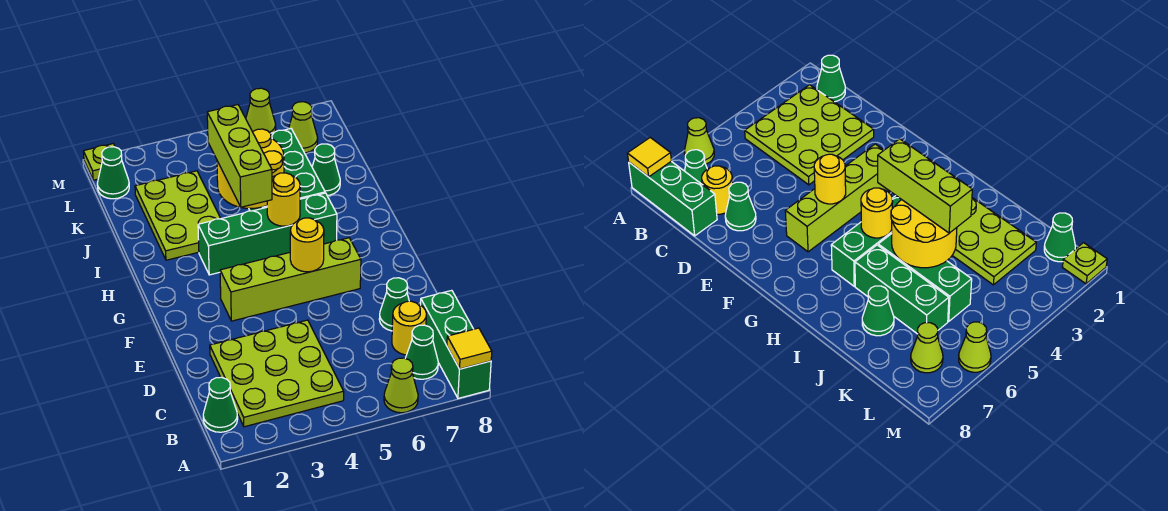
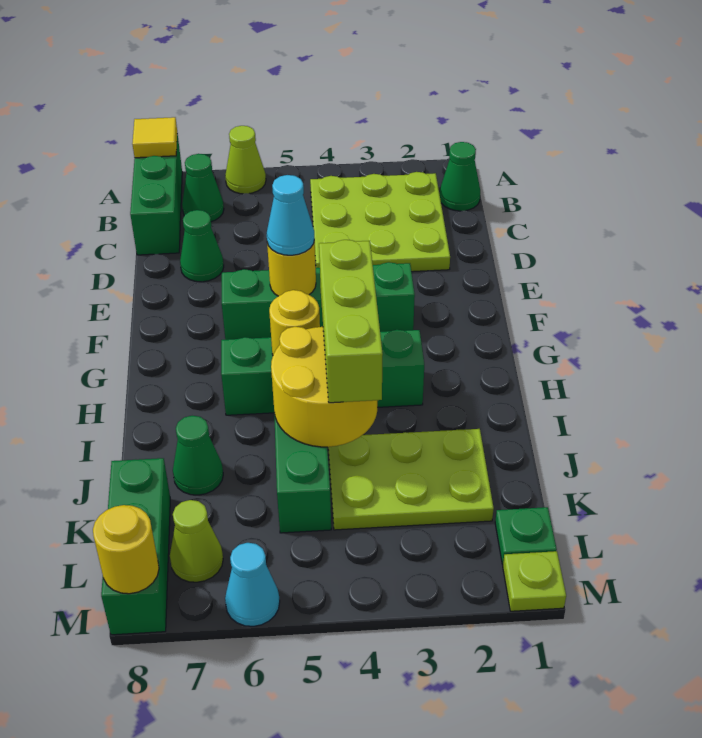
yellow 1x1 round brick [392,301,426,355] -> yellow 1x1 round brick moved to [93,505,159,594]
lime 1x4 brick [220,238,361,321] -> green 1x4 brick [222,262,415,340]
none -> cyan 1x1 cone [267,175,315,255]
lime 2x3 plate [135,171,221,260] -> lime 2x3 plate turned to [328,429,494,530]
green 1x3 brick [271,129,325,199] -> green 1x3 brick moved to [101,458,170,635]
green 1x1 cone [97,147,129,199] -> green 1x1 plate [495,507,557,565]
lime 1x1 cone [246,88,276,133] -> cyan 1x1 cone [225,543,280,626]

